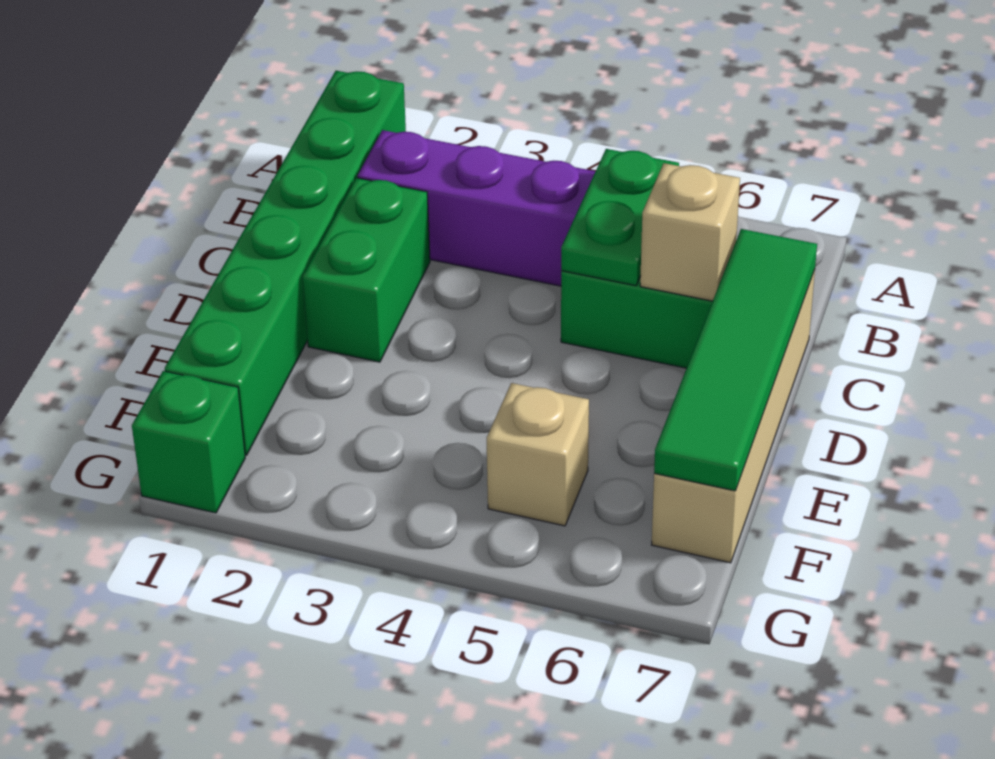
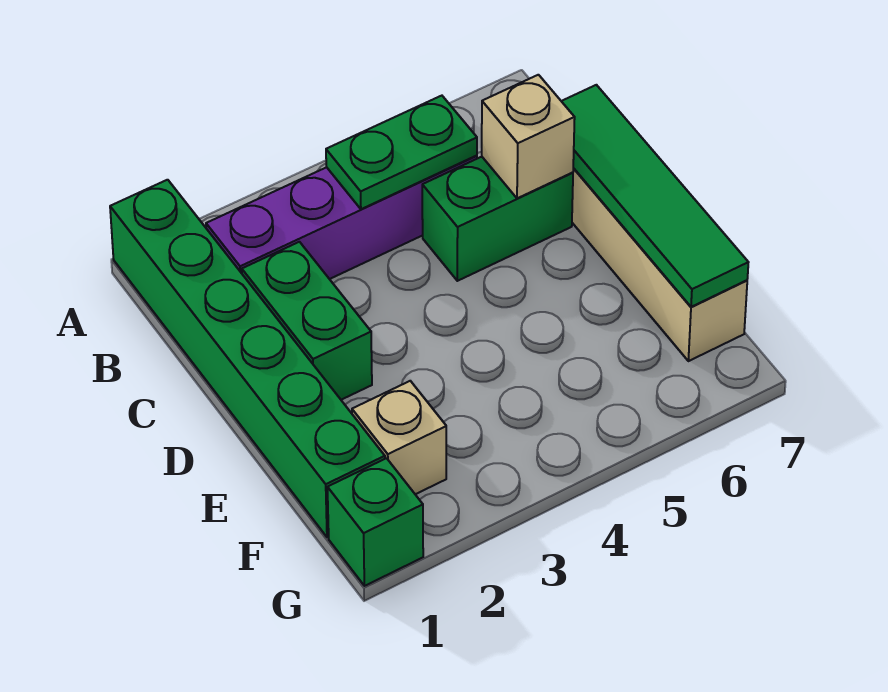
green 1x2 plate [561,149,679,286] -> green 1x2 plate turned to [326,96,477,209]
tan 1x1 brick [487,383,589,526] -> tan 1x1 brick moved to [352,381,446,494]

